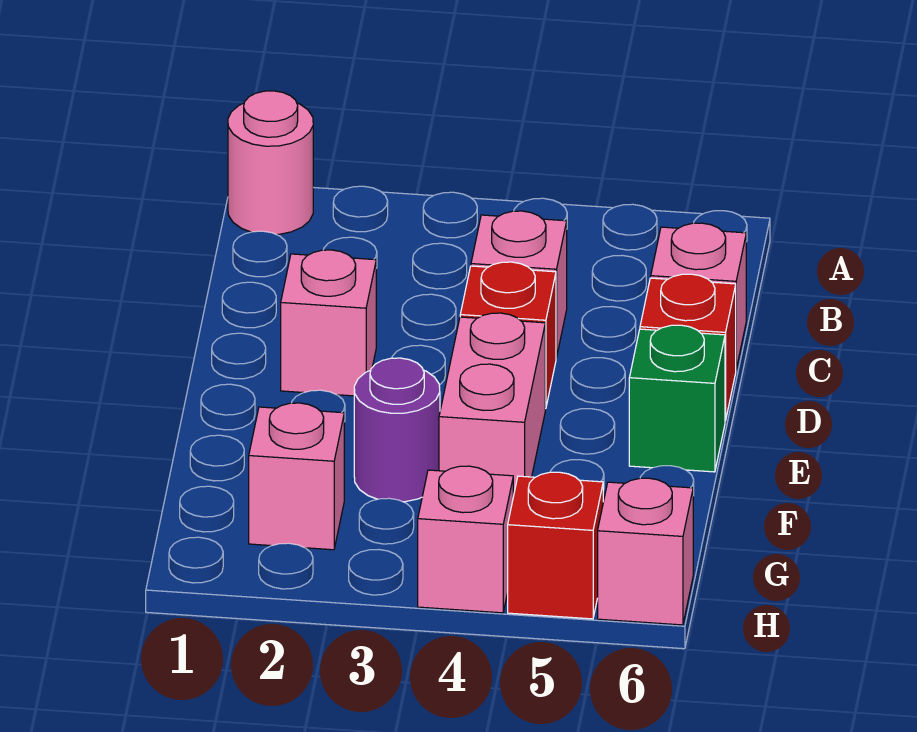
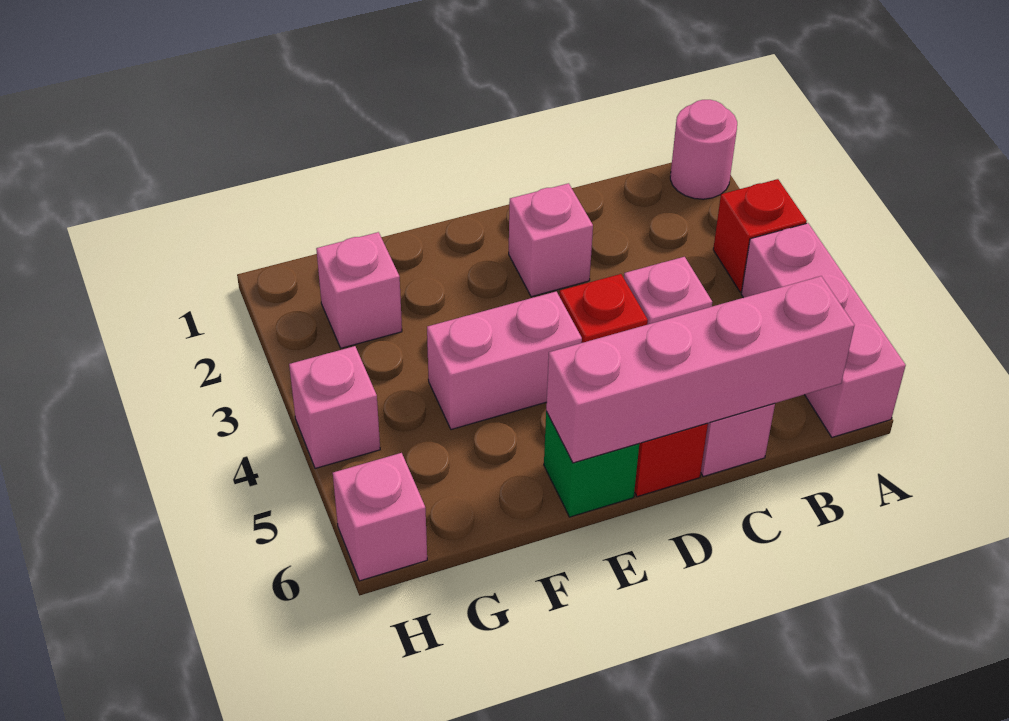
none -> pink 1x3 brick [741,223,906,437]
none -> pink 1x4 brick [546,276,854,463]
purple 1x1 round brick [354,358,440,502] -> none
red 1x1 brick [508,472,603,619] -> red 1x1 brick moved to [713,179,807,292]

